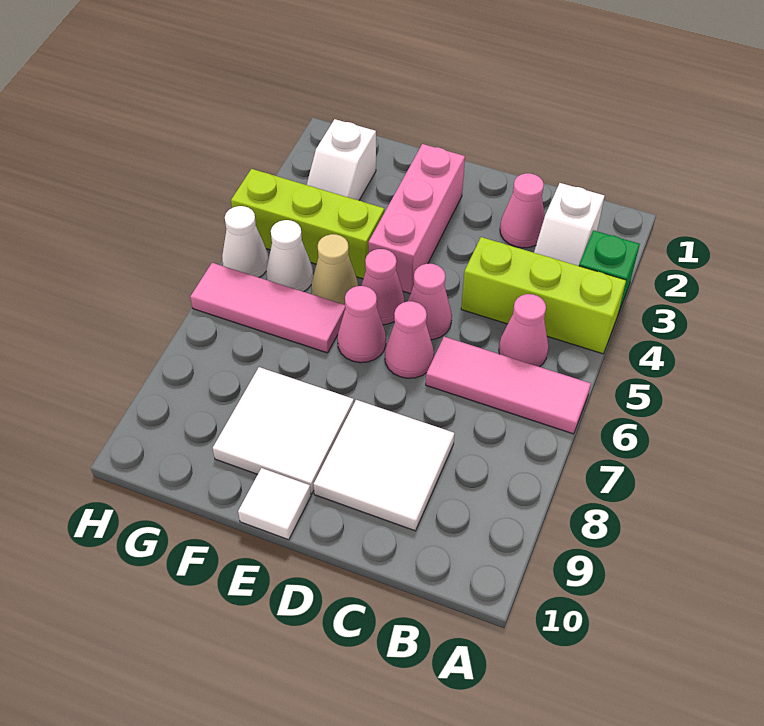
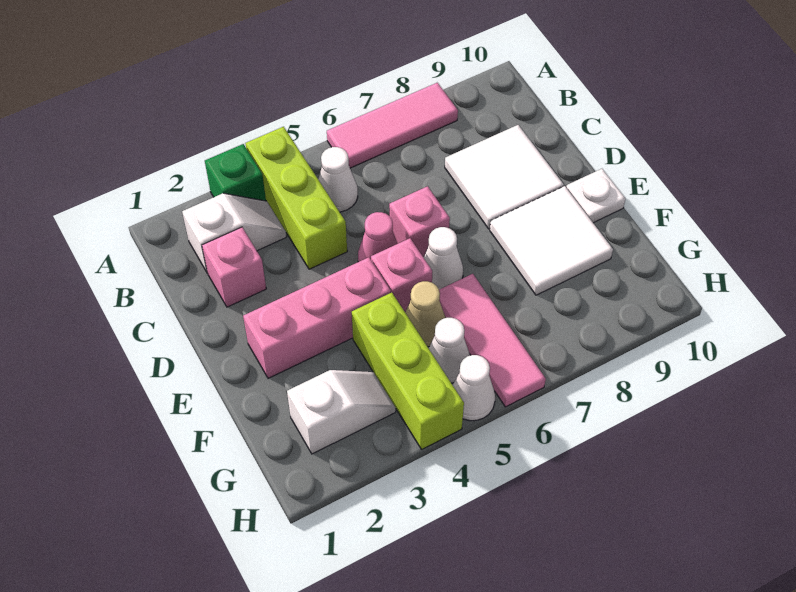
pink 1x3 tile [426,337,591,434] -> pink 1x3 tile turned to [327,83,458,168]
pink 1x1 cone [499,294,549,367] -> white 1x1 cone [318,147,358,212]
pink 1x1 cone [500,173,545,248] -> pink 1x1 brick [202,227,266,307]
pink 1x1 cone [385,301,434,378] -> pink 1x1 brick [389,186,450,257]
pink 1x1 cone [361,249,405,325] -> pink 1x1 brick [371,238,432,312]
pink 1x1 cone [337,286,386,363] -> white 1x1 cone [423,227,463,289]
white 1x1 tile [238,468,311,540] -> white 1x1 plate [566,169,625,223]

